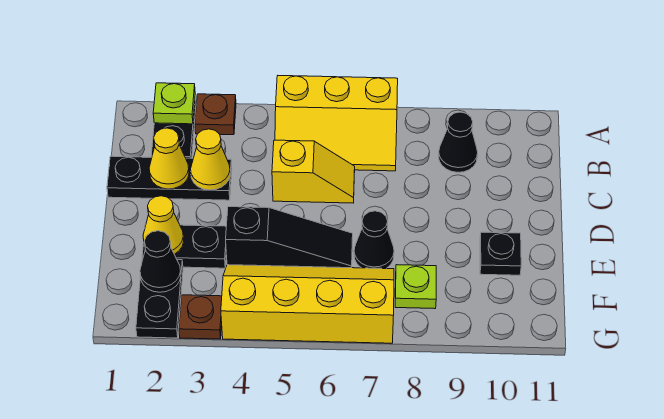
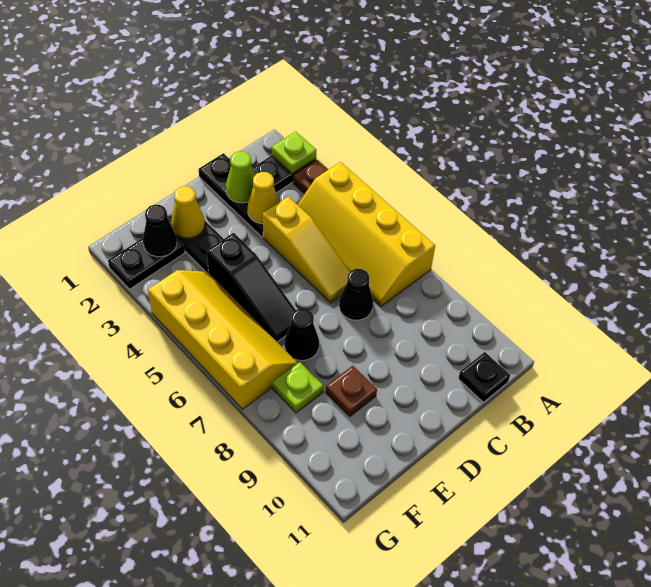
yellow 2x3 slope [275,76,398,171] -> yellow 2x4 slope [298,162,435,306]
black 1x1 cone [438,112,478,172] -> black 1x1 cone moved to [339,269,373,320]
yellow 1x1 cone [149,128,189,189] -> lime 1x1 cone [226,151,255,203]
yellow 1x2 slope [272,140,355,203] -> yellow 1x3 slope [263,196,350,303]
black 1x1 plate [480,232,521,275] -> black 1x1 plate moved to [458,352,510,402]
brown 1x1 plate [179,295,222,339] -> brown 1x1 plate moved to [326,366,377,416]

